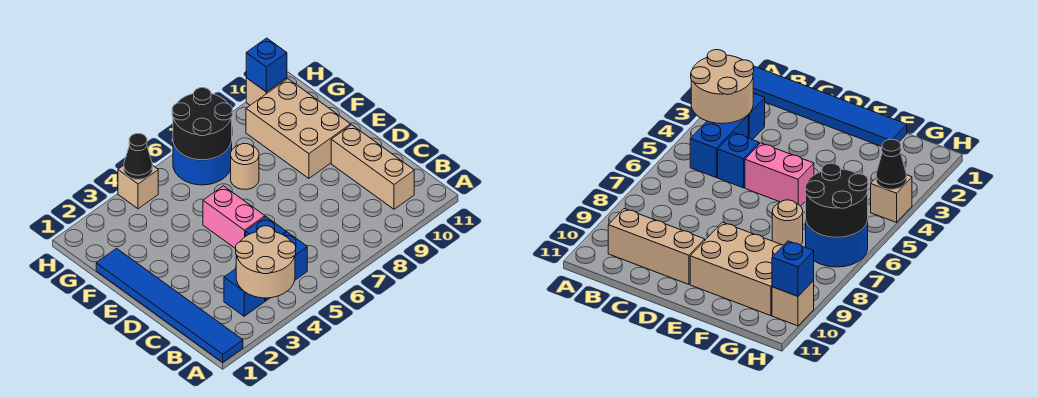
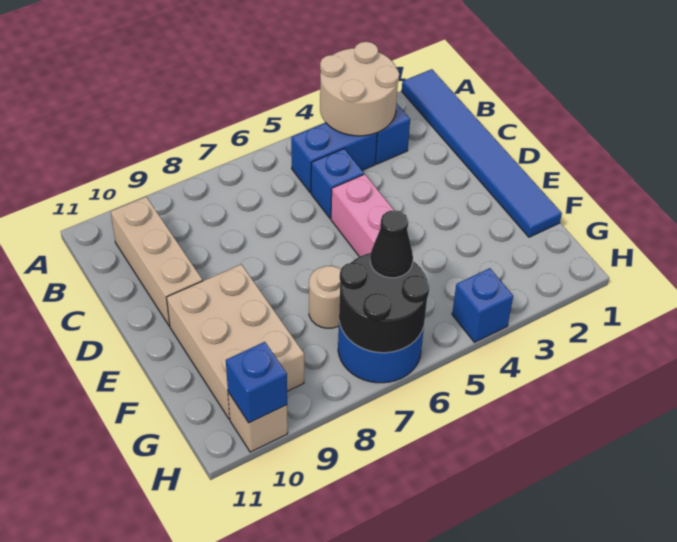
tan 1x1 brick [118,165,158,209] -> blue 1x1 brick [452,268,513,342]
black 1x1 cone [124,134,152,179] -> black 1x1 cone moved to [370,210,413,278]

